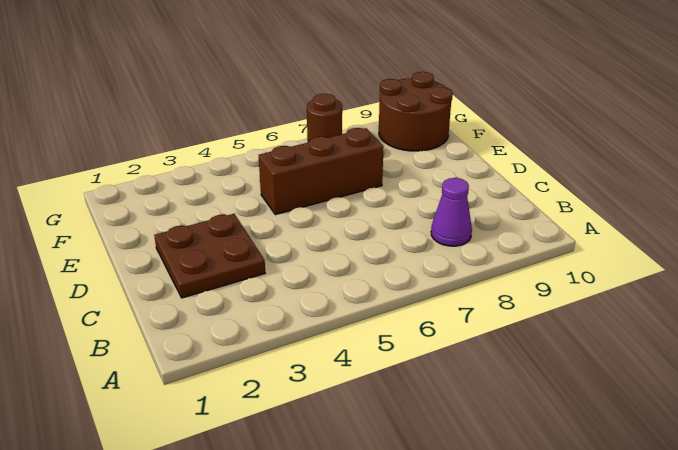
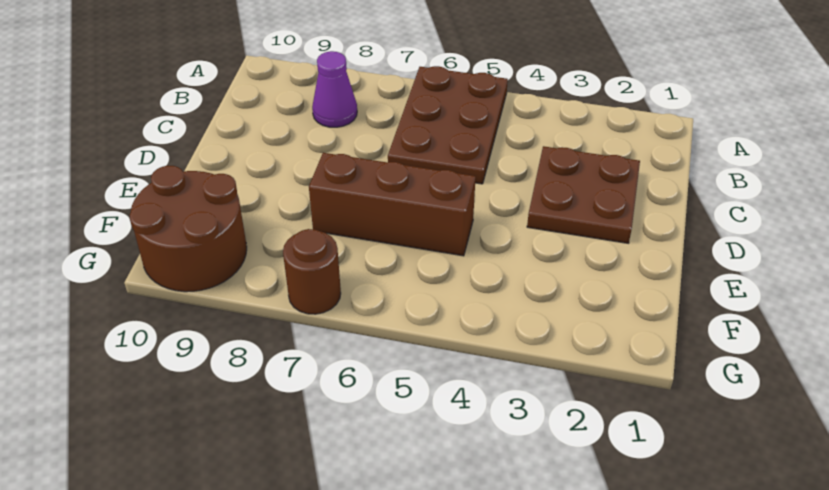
none -> brown 2x3 plate [388,66,508,184]

